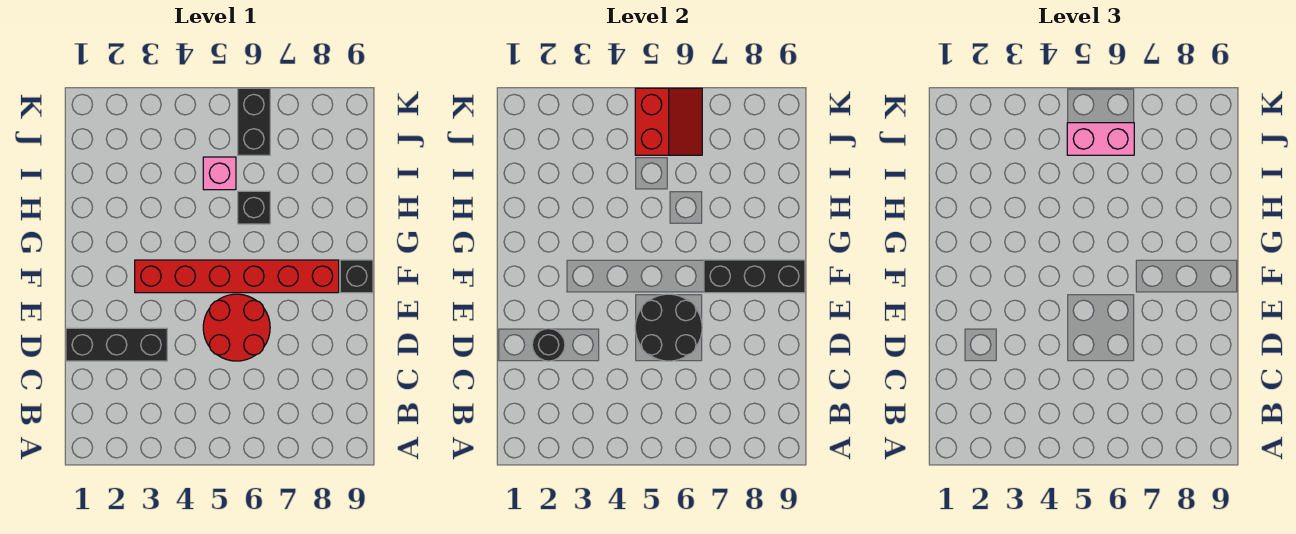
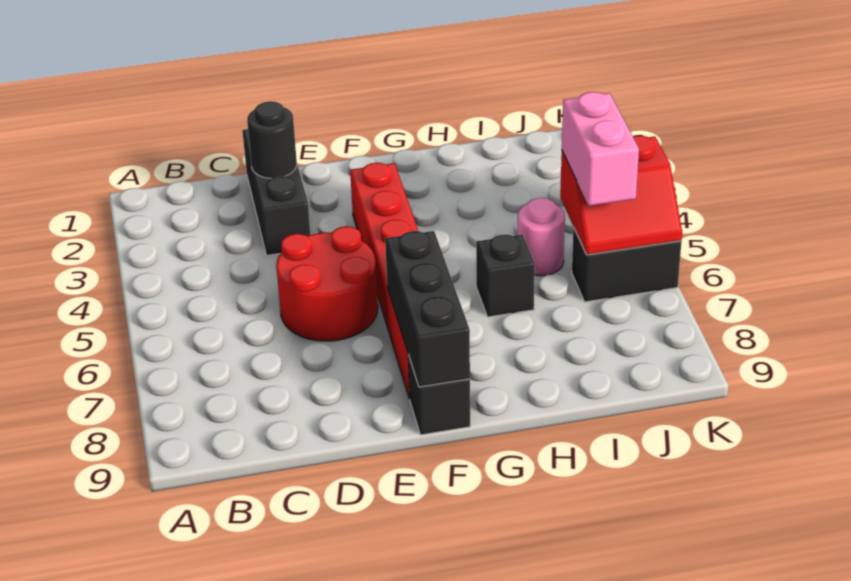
black 2x2 round brick [635,294,702,361] -> none
pink 1x1 brick [203,157,236,190] -> pink 1x1 round brick [518,198,565,276]

